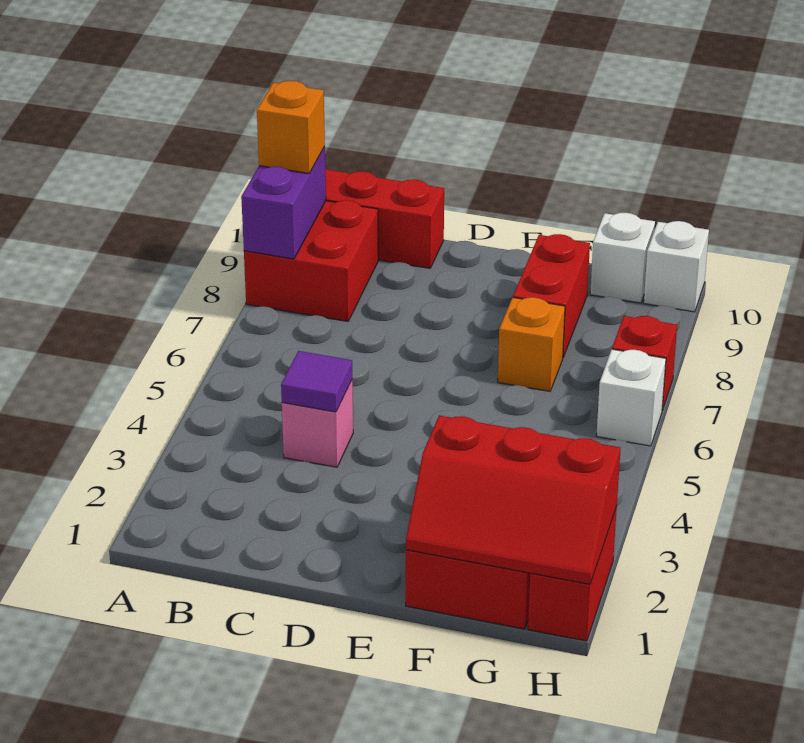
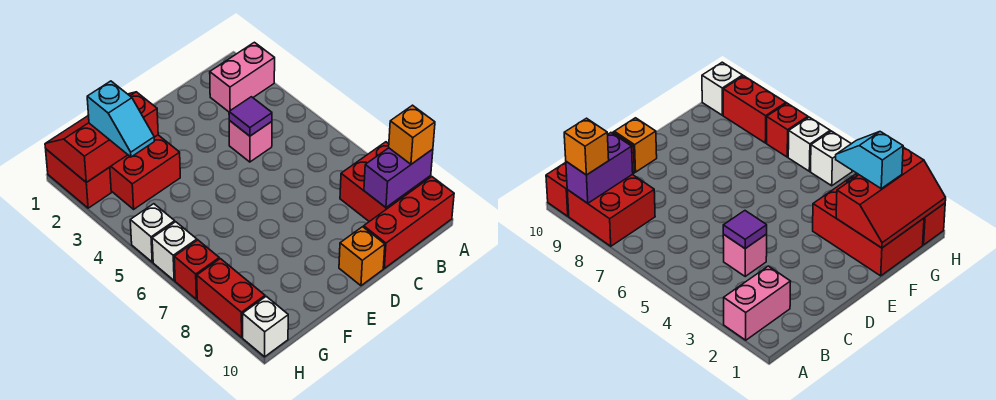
none -> pink 1x2 brick [210,42,275,112]
purple 1x2 brick [241,147,326,259] -> purple 1x2 brick turned to [364,148,433,207]
orange 1x1 brick [498,297,565,391] -> orange 1x1 brick moved to [339,227,385,286]
red 1x2 brick [513,234,590,357] -> red 1x2 brick moved to [197,259,265,337]
none -> cyan 1x2 slope [87,81,154,157]
white 1x1 brick [590,213,655,303] -> white 1x1 brick moved to [130,204,175,262]

